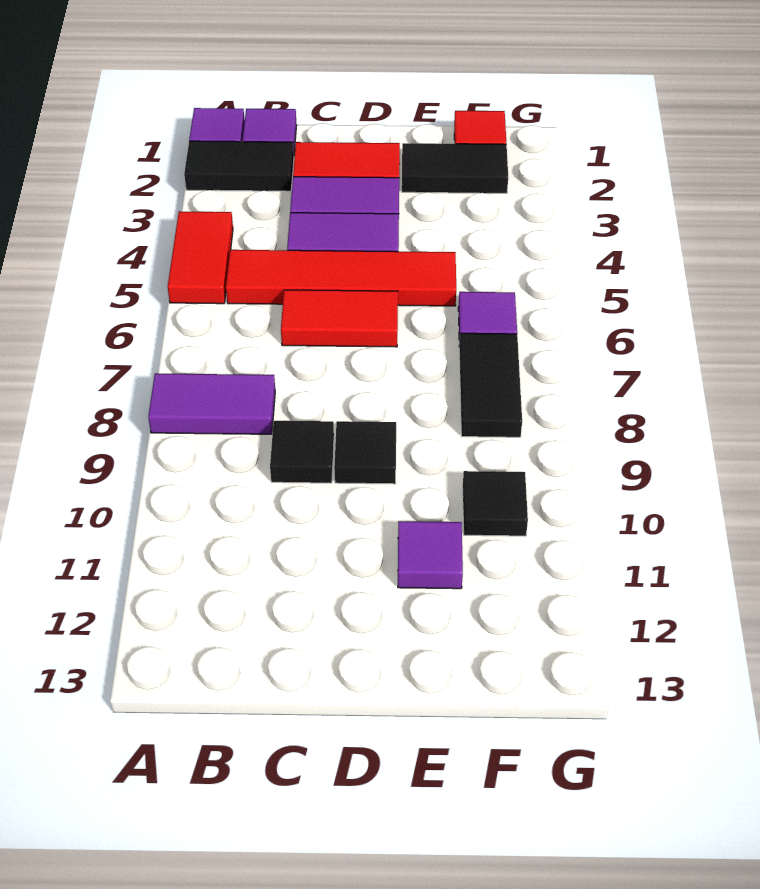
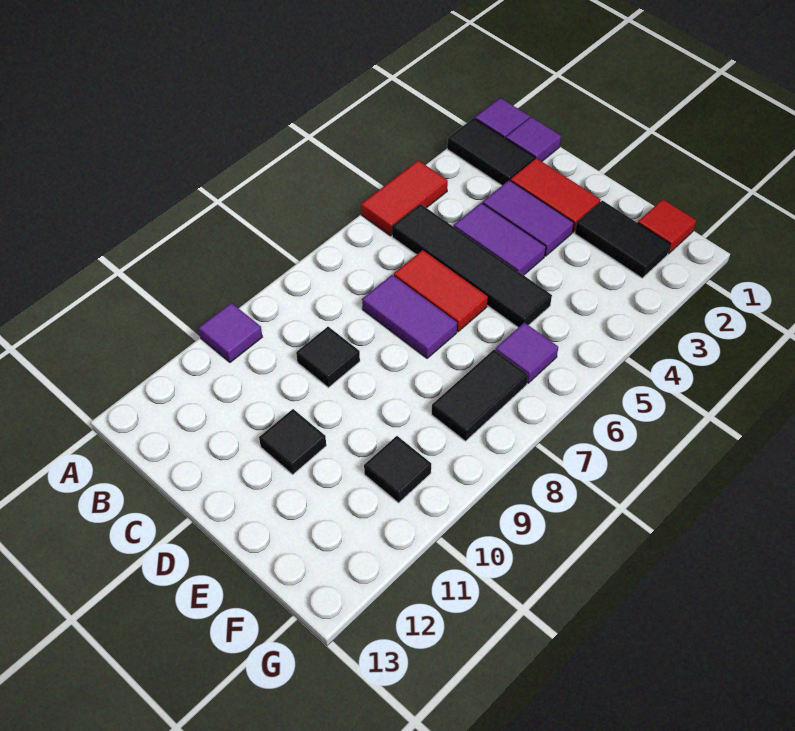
purple 1x2 tile [148,373,275,434] -> purple 1x2 tile moved to [362,275,457,358]
red 1x4 tile [226,250,456,306] -> black 1x4 tile [392,204,552,328]
black 1x1 tile [334,421,396,484] -> black 1x1 tile moved to [259,409,326,474]
purple 1x1 tile [398,521,463,589] -> purple 1x1 tile moved to [199,303,262,362]

